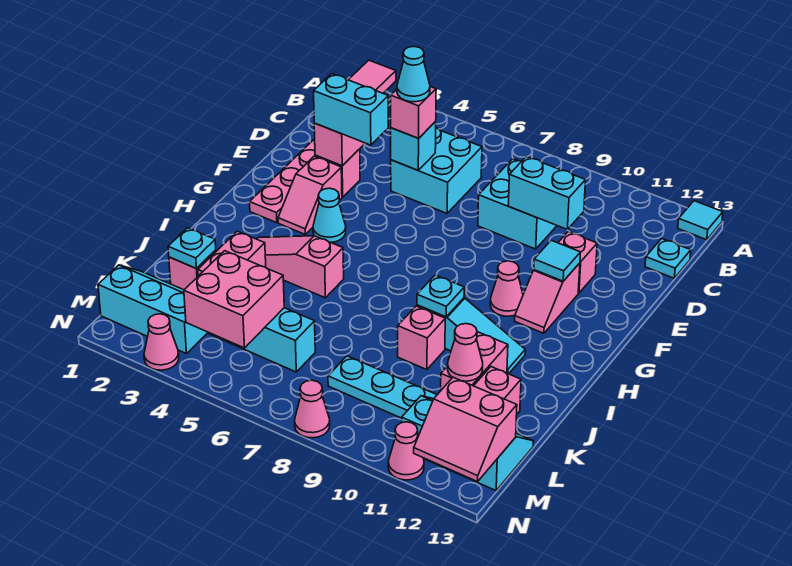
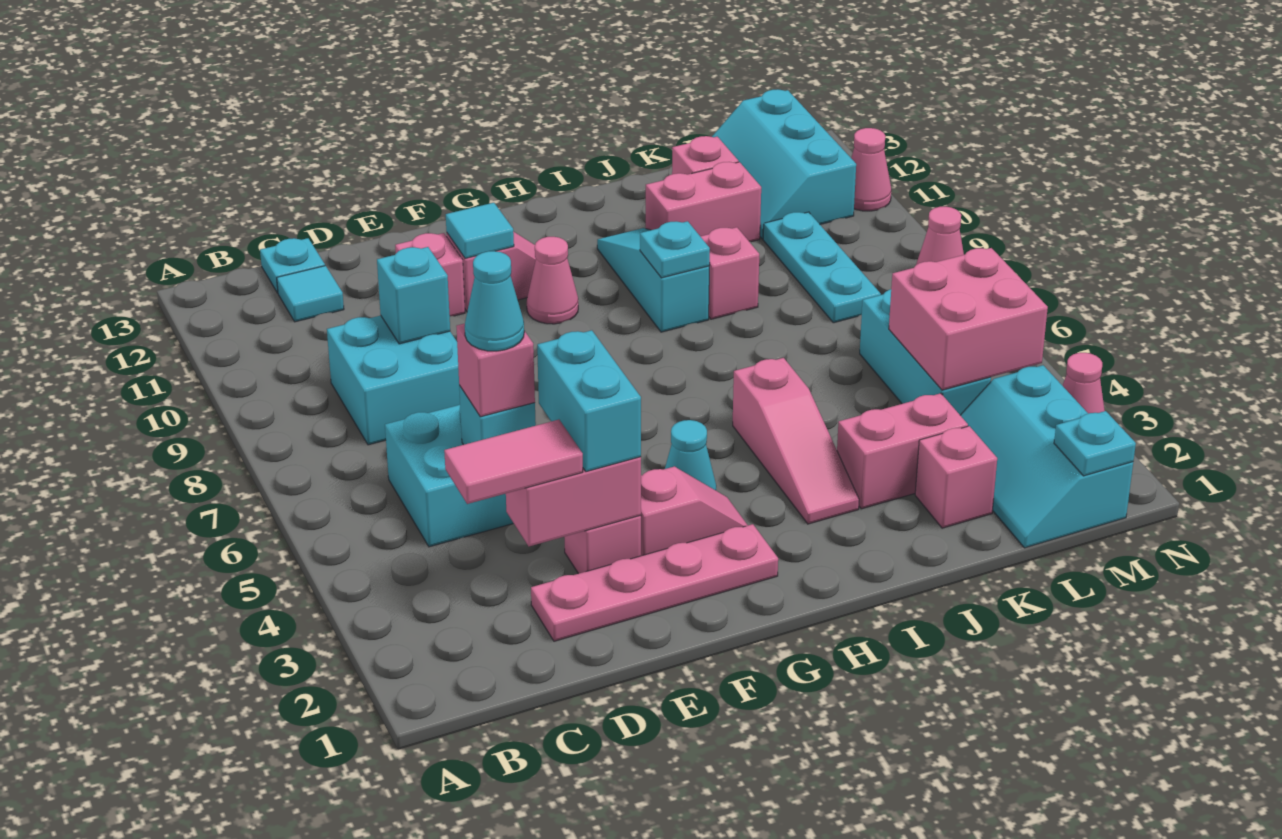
cyan 1x1 tile [678,201,723,240] -> cyan 1x1 tile moved to [277,266,344,322]
cyan 1x2 brick [508,157,586,230] -> cyan 1x1 brick [377,247,450,344]
cyan 1x1 plate [168,228,216,268] -> cyan 1x1 plate moved to [1054,411,1136,476]
pink 1x1 cone [448,324,483,381] -> none
pink 2x2 slope [414,377,517,482] -> none

